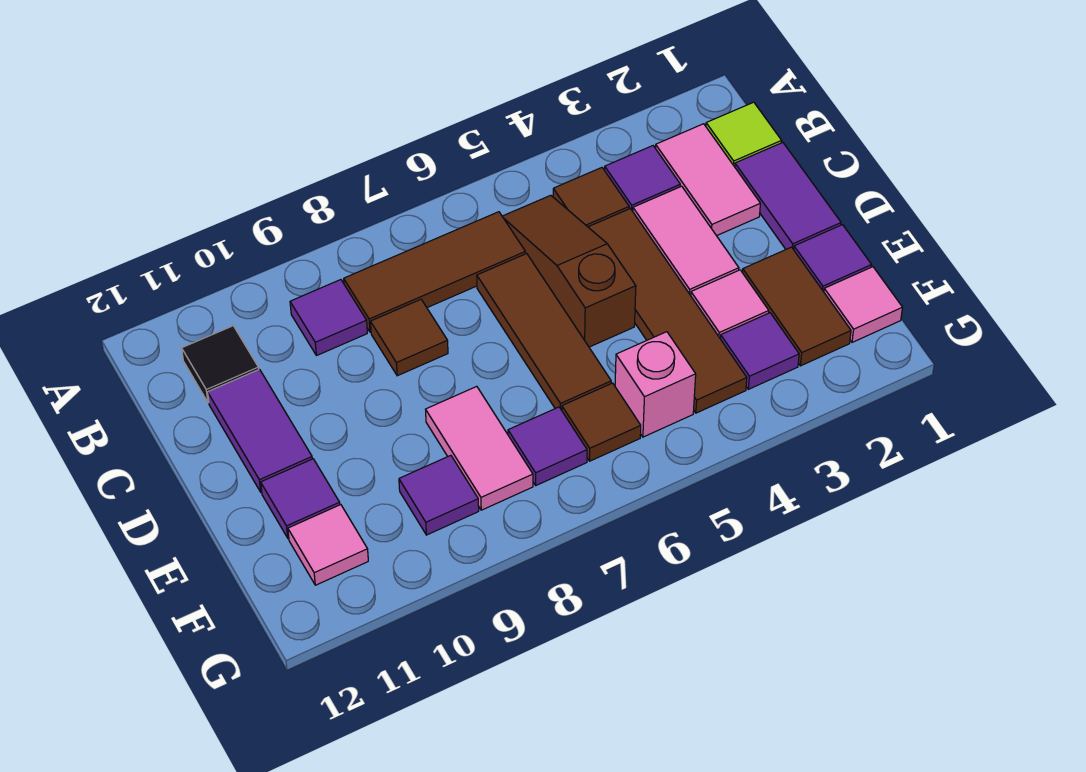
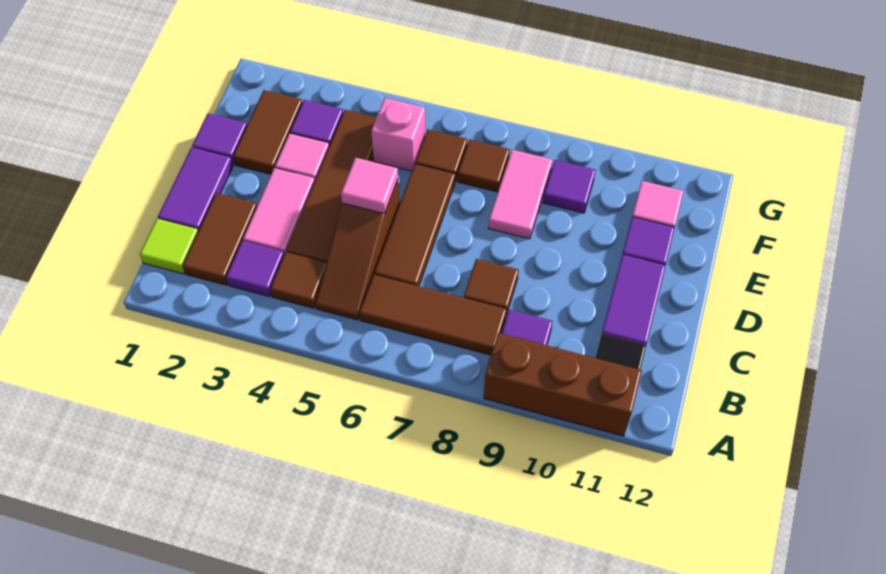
none -> brown 1x3 brick [484,333,642,436]
pink 1x2 tile [655,124,760,236] -> brown 1x2 tile [183,193,257,285]
pink 1x1 tile [824,267,903,342] -> pink 1x1 tile moved to [341,157,398,214]
purple 1x1 tile [508,407,587,485] -> brown 1x1 tile [458,140,510,192]

